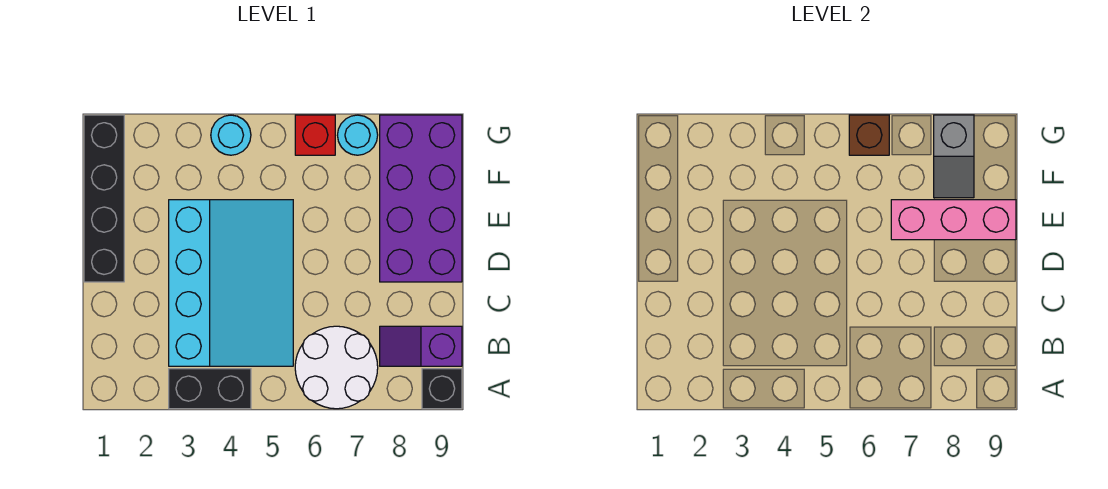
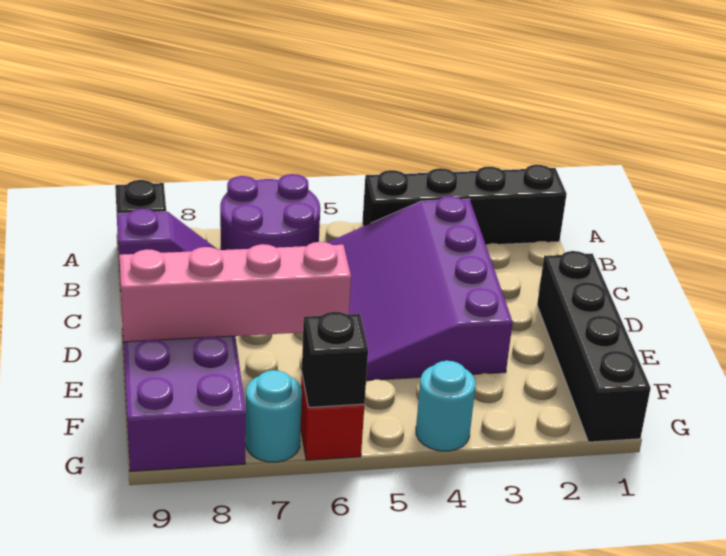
black 1x2 brick [169,369,251,409] -> black 1x4 brick [362,165,567,245]
white 2x2 round brick [295,326,378,409] -> purple 2x2 round brick [220,174,320,250]
cyan 3x4 slope [169,200,293,366] -> purple 3x4 slope [327,196,513,380]
pink 1x3 brick [891,200,1016,240] -> pink 1x4 brick [119,242,351,342]
grey 1x2 slope [934,115,974,198] -> none
brown 1x1 brick [849,115,889,155] -> black 1x1 brick [302,312,368,407]

